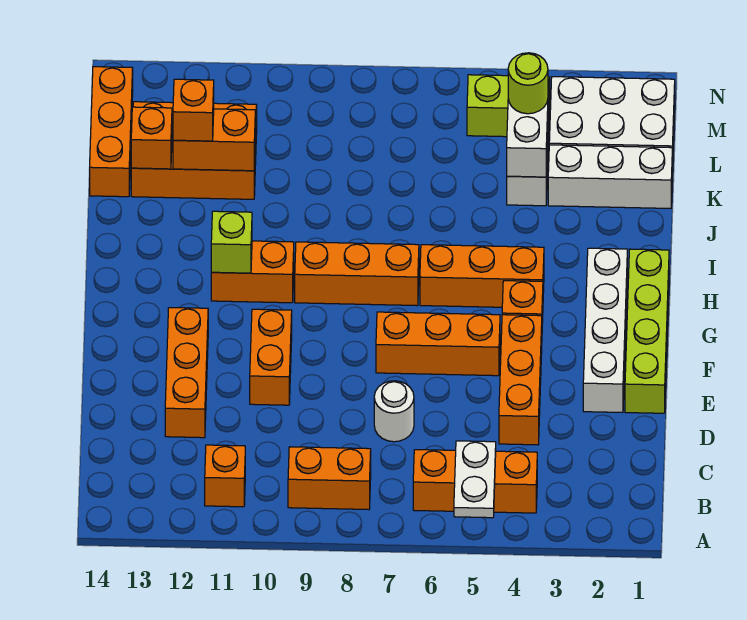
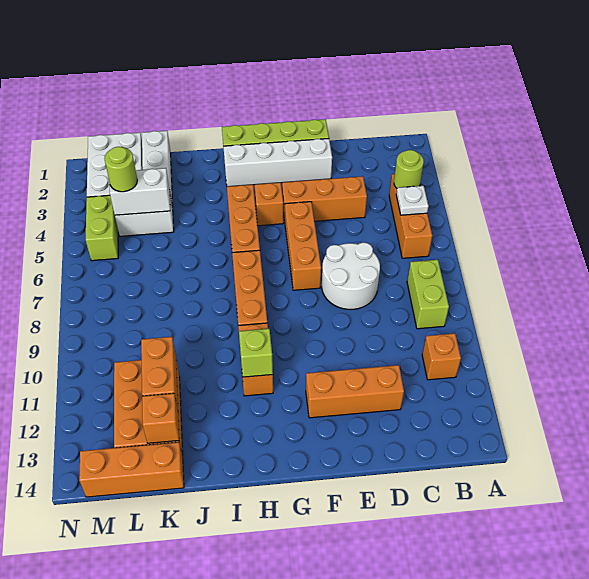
white 1x2 plate [454,441,496,518] -> white 1x1 plate [396,186,429,215]
none -> lime 1x1 round brick [394,150,424,188]
orange 1x2 brick [288,447,371,510] -> lime 1x2 brick [407,260,449,329]
white 1x1 round brick [374,381,414,442] -> white 2x2 round brick [322,243,380,309]
orange 1x2 brick [250,309,292,405] -> none
orange 1x1 brick [173,79,214,141] -> none

